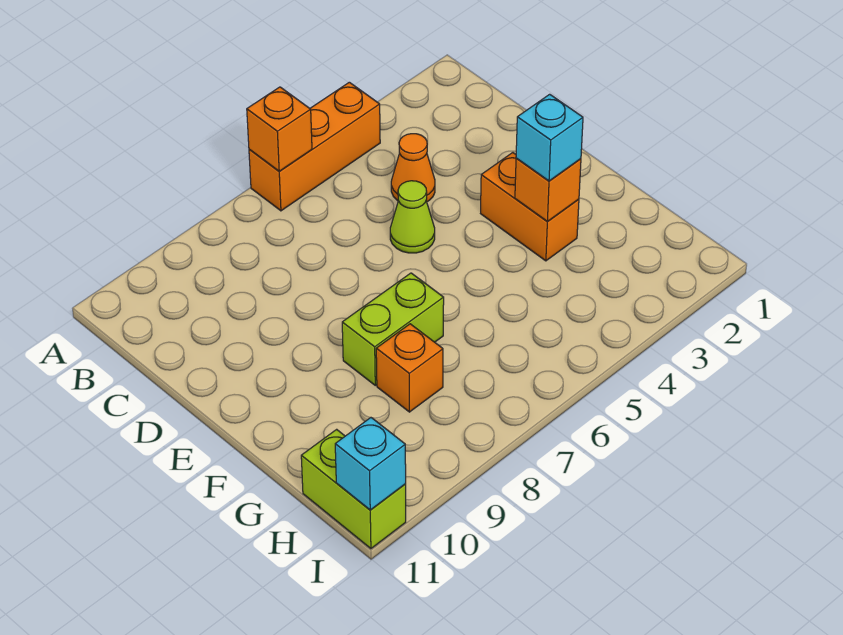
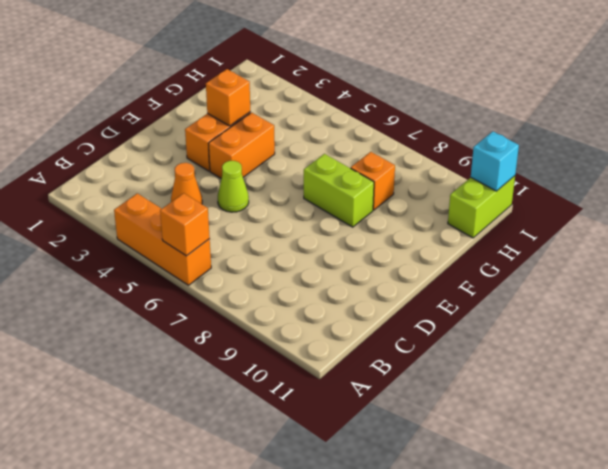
none -> orange 1x2 brick [208,113,275,179]
cyan 1x1 brick [516,94,583,181] -> none

